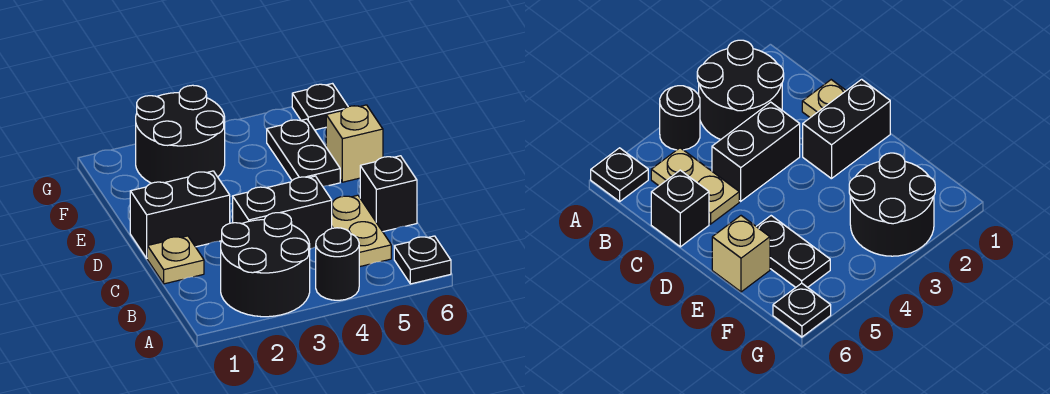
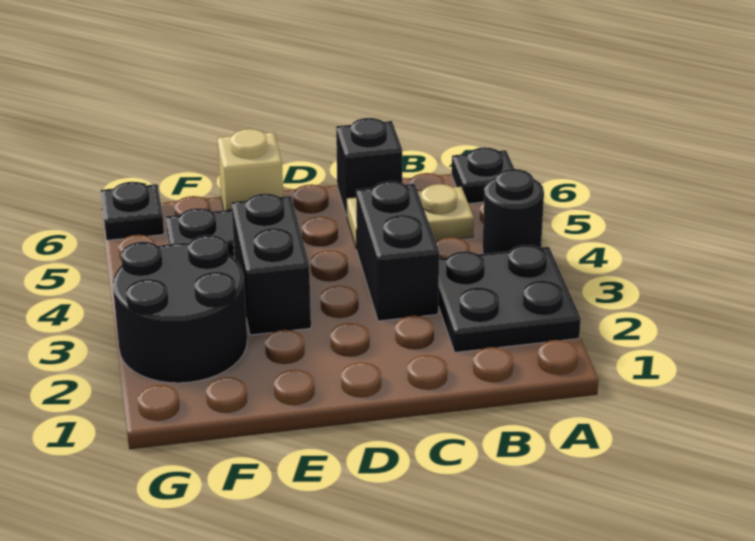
black 2x2 round brick [221,213,310,317] -> black 2x2 plate [438,245,581,352]
tan 1x1 plate [147,236,204,284] -> none
black 1x2 brick [130,171,230,258] -> black 1x2 brick moved to [231,194,311,335]

